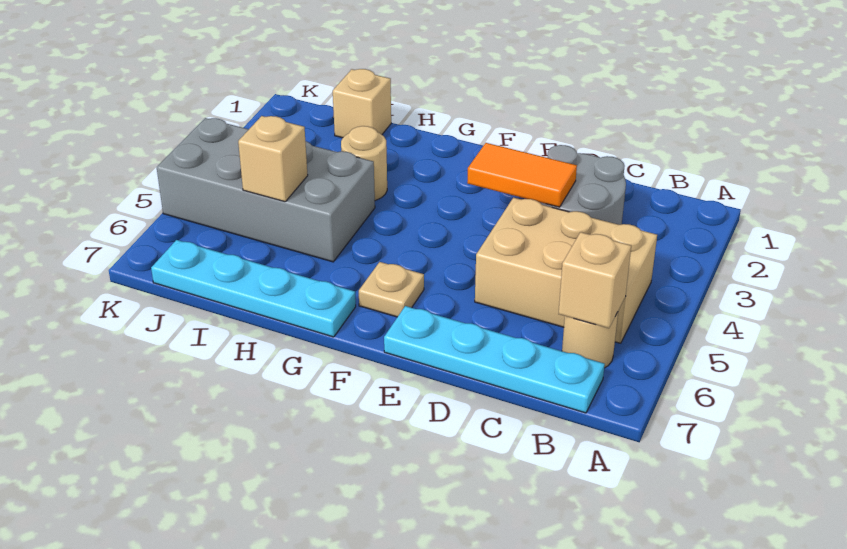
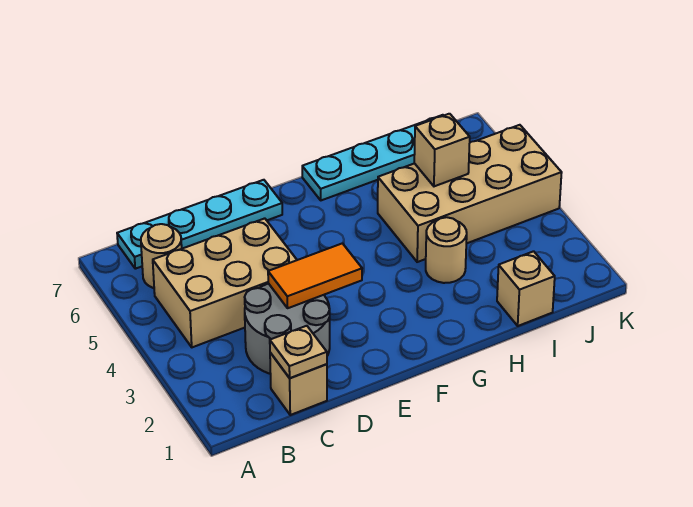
tan 1x1 brick [559,232,631,328] -> tan 1x1 brick moved to [270,353,327,415]
tan 1x1 plate [359,262,424,317] -> tan 1x1 plate moved to [270,326,327,378]
grey 2x4 brick [157,118,375,262] -> tan 2x4 brick [378,125,562,262]

